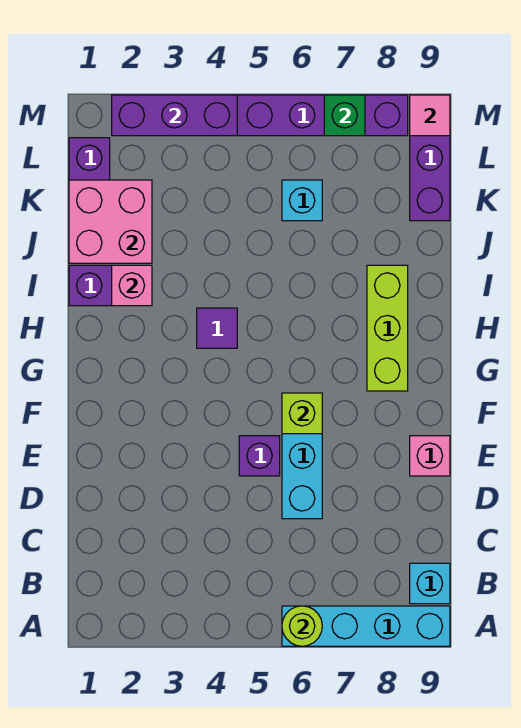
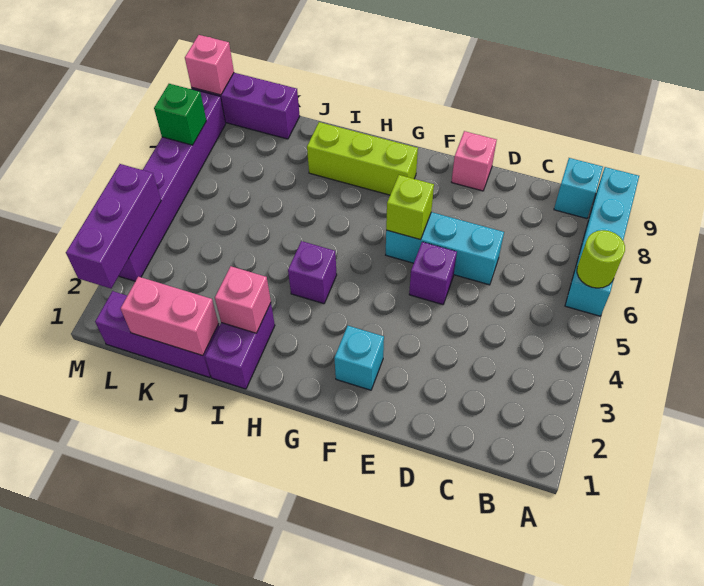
purple 1x1 tile [197,308,237,348] -> purple 1x1 brick [288,241,337,304]
pink 2x2 brick [69,180,152,263] -> pink 1x2 brick [121,277,219,356]
cyan 1x1 brick [282,180,322,221] -> cyan 1x1 brick moved to [334,325,384,390]
pink 1x1 tile [410,95,450,136] -> pink 1x1 brick [185,35,234,95]

